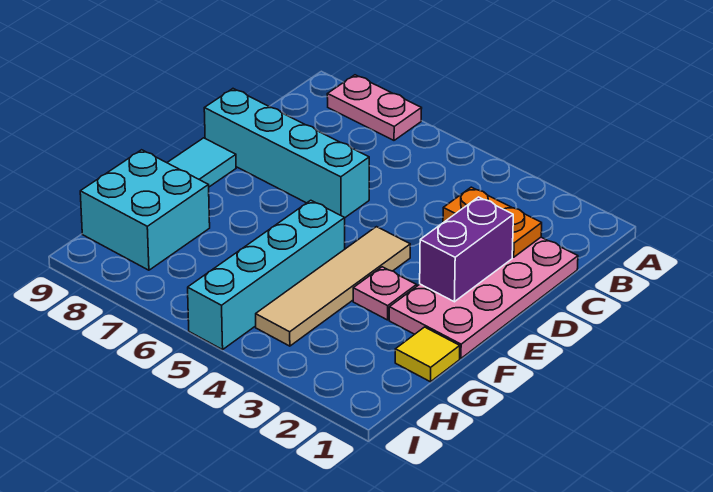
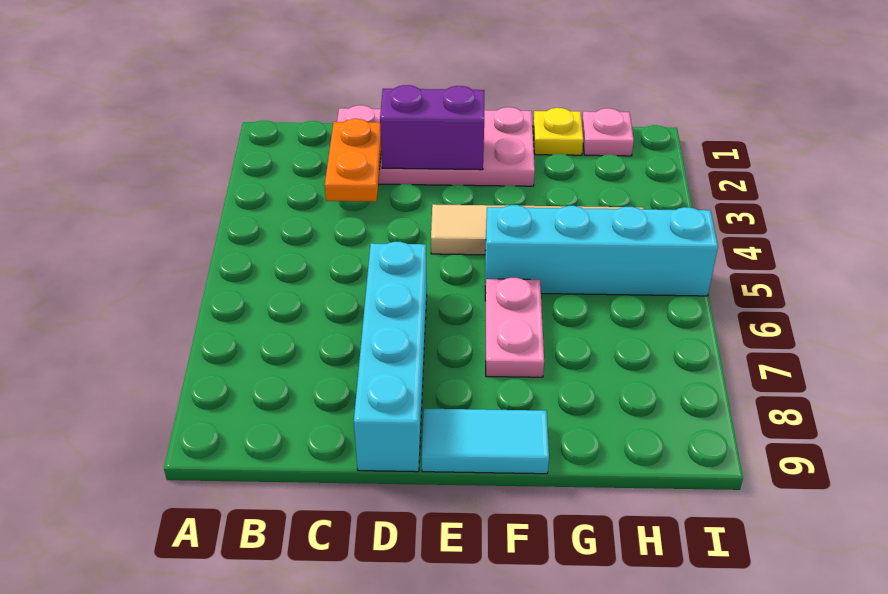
pink 1x2 plate [327,75,422,140] -> pink 1x2 plate moved to [485,278,544,377]
pink 1x1 plate [353,267,417,320] -> pink 1x1 plate moved to [582,108,634,156]
yellow 1x1 tile [395,327,460,382] -> yellow 1x1 plate [533,108,583,155]
cyan 2x2 brick [80,150,210,270] -> none

